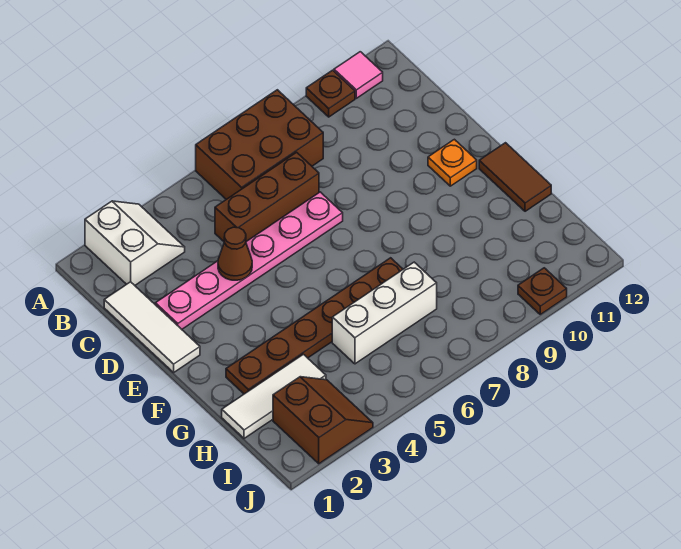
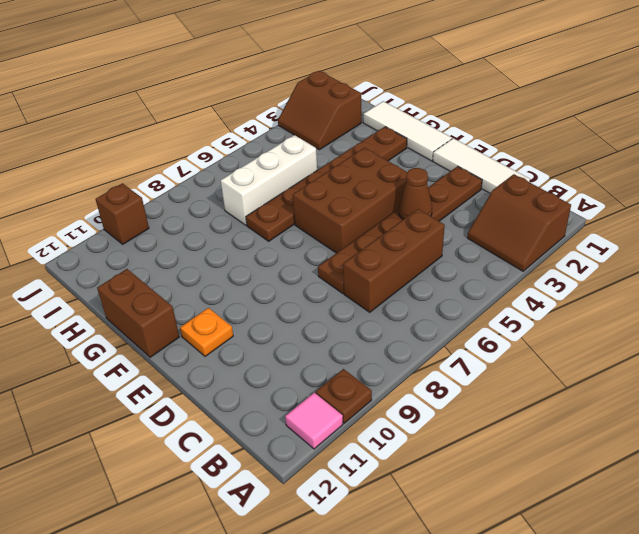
white 2x2 slope [85,201,185,285] -> brown 2x2 slope [467,174,571,271]
brown 2x3 brick [196,90,323,199] -> brown 2x3 brick moved to [293,148,407,253]
pink 1x6 plate [155,192,343,329] -> brown 1x6 plate [318,166,482,293]
brown 1x2 tile [479,143,551,211] -> brown 1x2 brick [97,269,179,357]
white 1x3 tile [222,354,326,438] -> white 1x3 tile turned to [363,101,452,161]
brown 1x1 plate [518,268,567,314] -> brown 1x1 brick [95,183,149,244]

